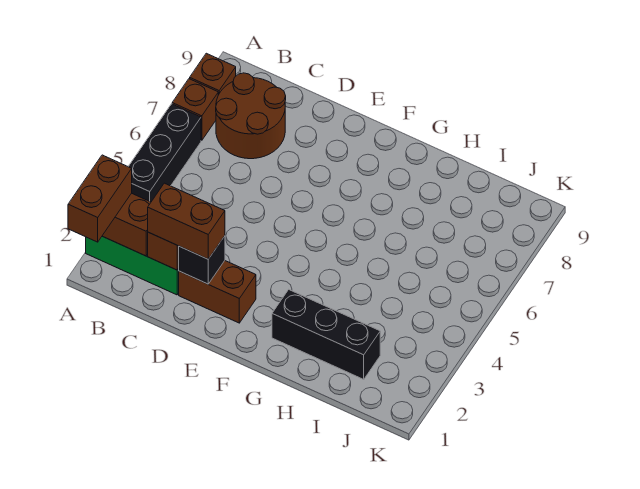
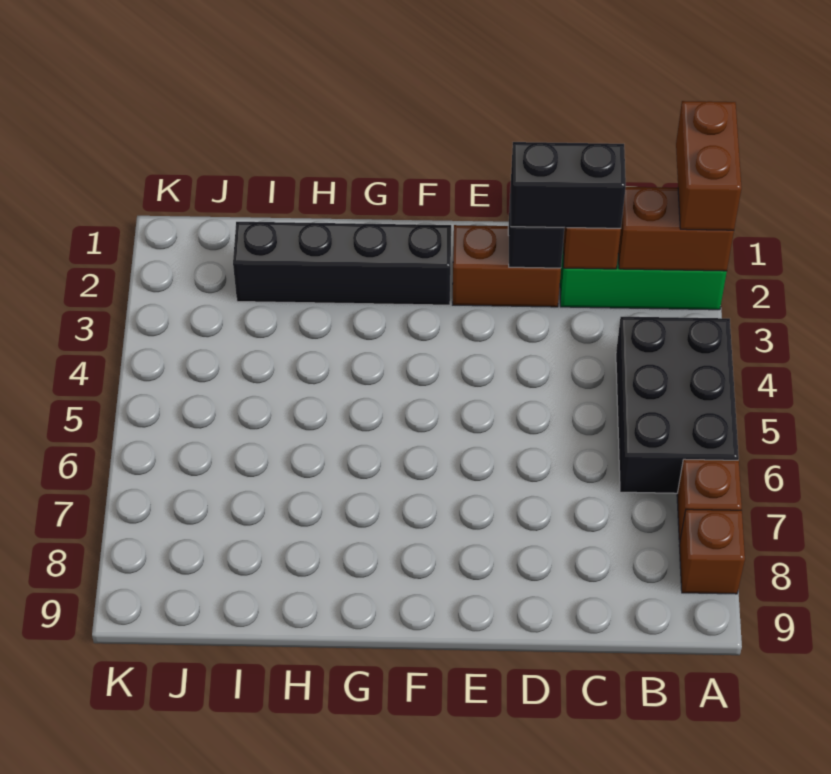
black 1x3 brick [128,104,201,202] -> black 2x3 brick [616,317,739,493]
brown 2x2 round brick [216,73,286,159] -> none
brown 1x2 brick [148,183,225,259] -> black 1x2 brick [511,142,626,228]
black 1x3 brick [272,290,380,379] -> black 1x4 brick [233,222,451,305]

